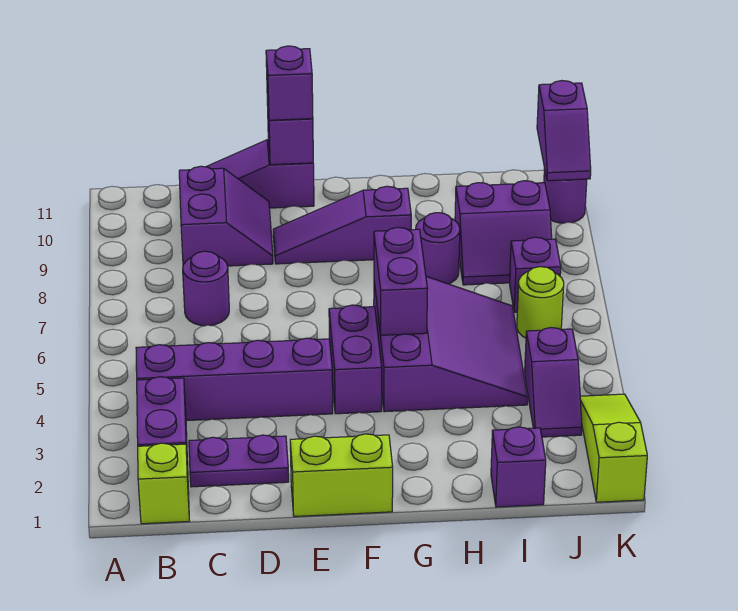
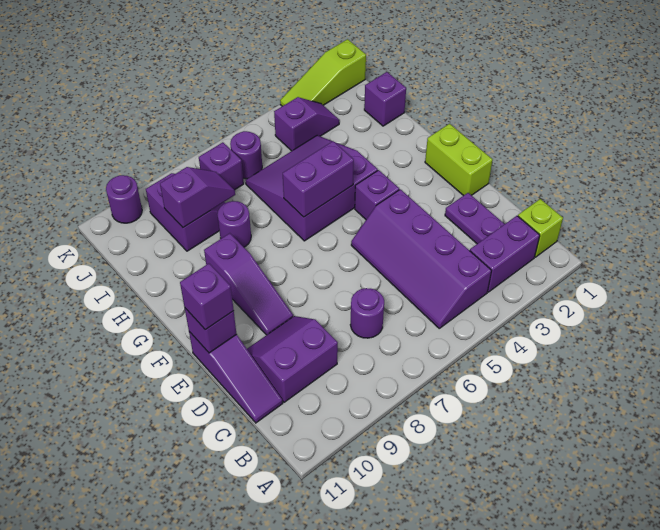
purple 1x2 brick [329,305,382,414] -> purple 1x1 brick [355,170,399,219]
lime 1x1 round brick [517,267,564,338] -> purple 1x1 round brick [230,131,262,179]
purple 1x2 slope [537,81,591,181] -> purple 1x2 slope moved to [160,167,235,228]

